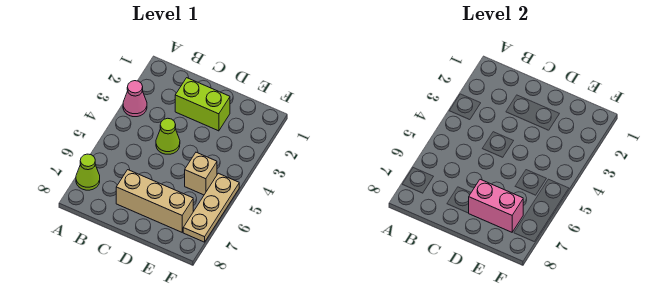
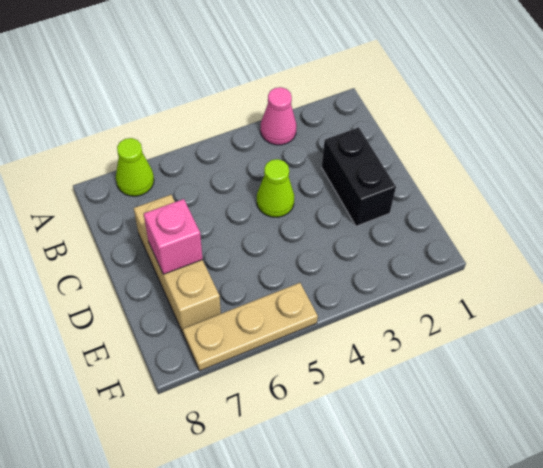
lime 1x2 brick [175,78,230,131] -> black 1x2 brick [322,127,396,226]
pink 1x2 brick [469,179,523,232] -> pink 1x1 brick [144,199,203,274]
tan 1x1 brick [185,152,217,195] -> none

